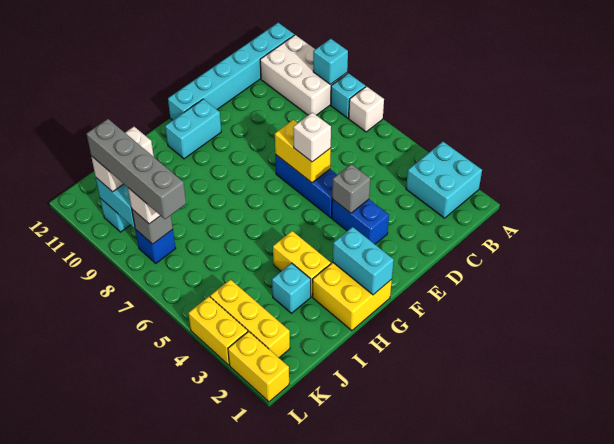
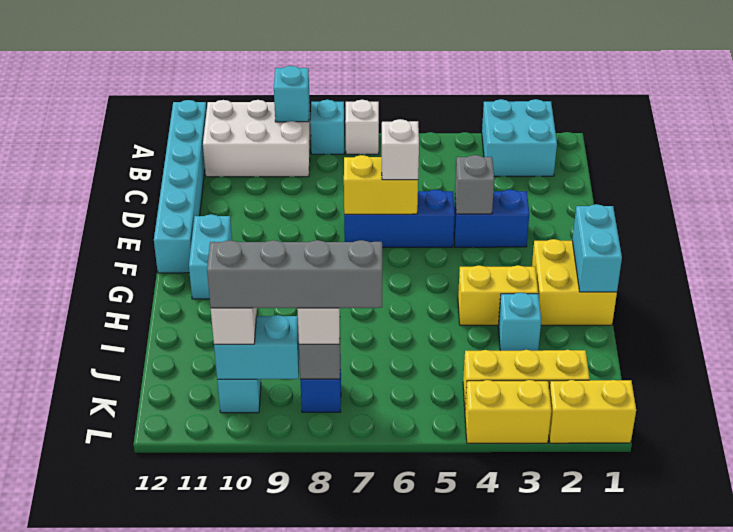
cyan 1x2 brick [333,227,394,295] -> cyan 1x2 brick turned to [572,204,622,292]

